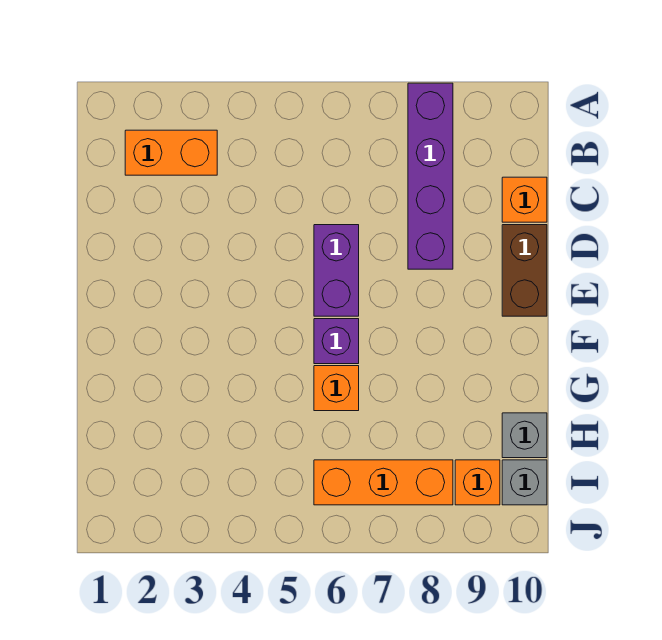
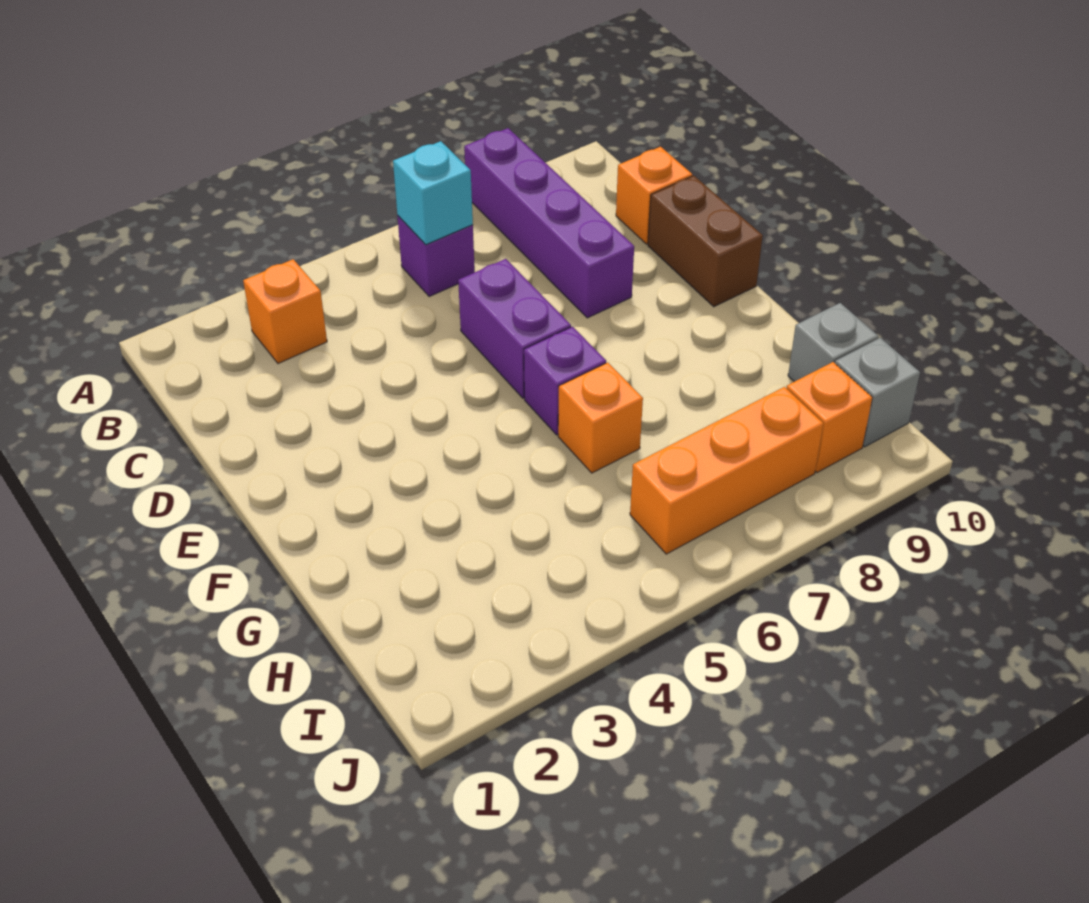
orange 1x2 brick [125,130,217,175] -> orange 1x1 brick [243,259,327,364]
none -> purple 1x1 brick [398,216,475,296]
none -> cyan 1x1 brick [393,141,473,245]

